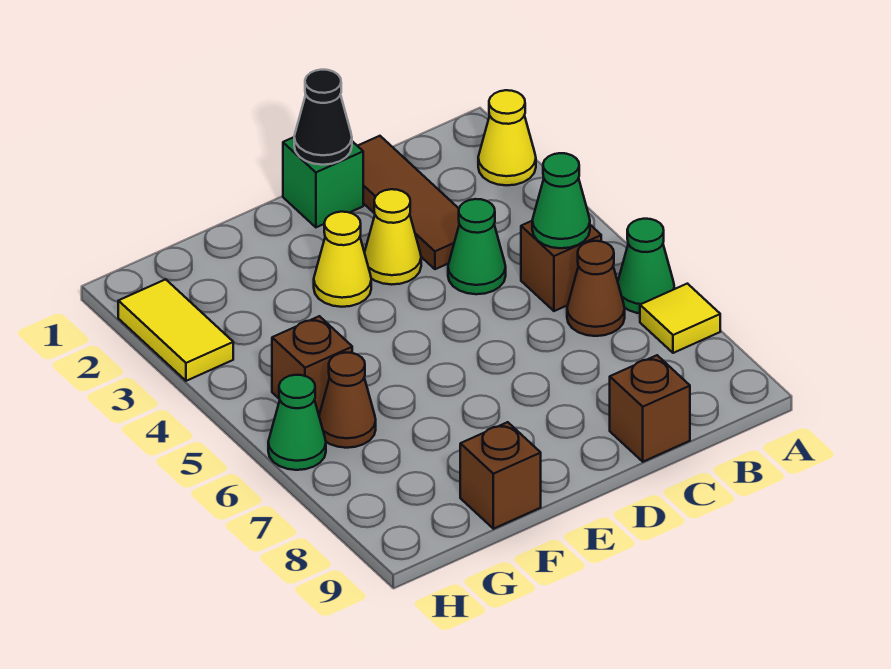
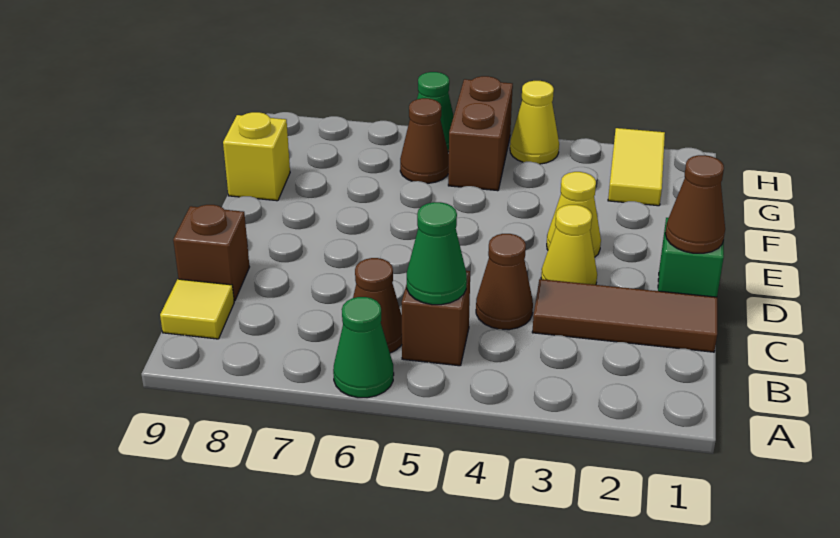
yellow 1x1 cone [478,90,536,185] -> yellow 1x1 cone moved to [510,81,559,164]
yellow 1x1 tile [640,284,720,353] -> yellow 1x1 tile moved to [160,279,234,339]
green 1x1 cone [448,199,506,294] -> brown 1x1 cone [476,234,533,330]
black 1x1 cone [294,70,352,165] -> brown 1x1 cone [665,155,725,253]
brown 1x1 brick [460,422,541,529] -> yellow 1x1 brick [223,112,290,201]
brown 1x1 brick [272,316,352,414] -> brown 1x2 brick [448,76,513,191]
yellow 1x2 tile [118,279,233,381] -> yellow 1x2 tile turned to [608,128,665,206]

